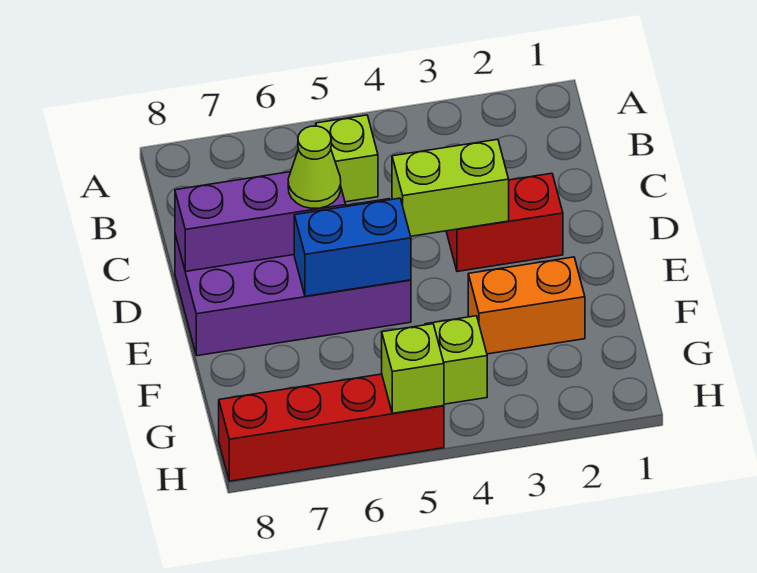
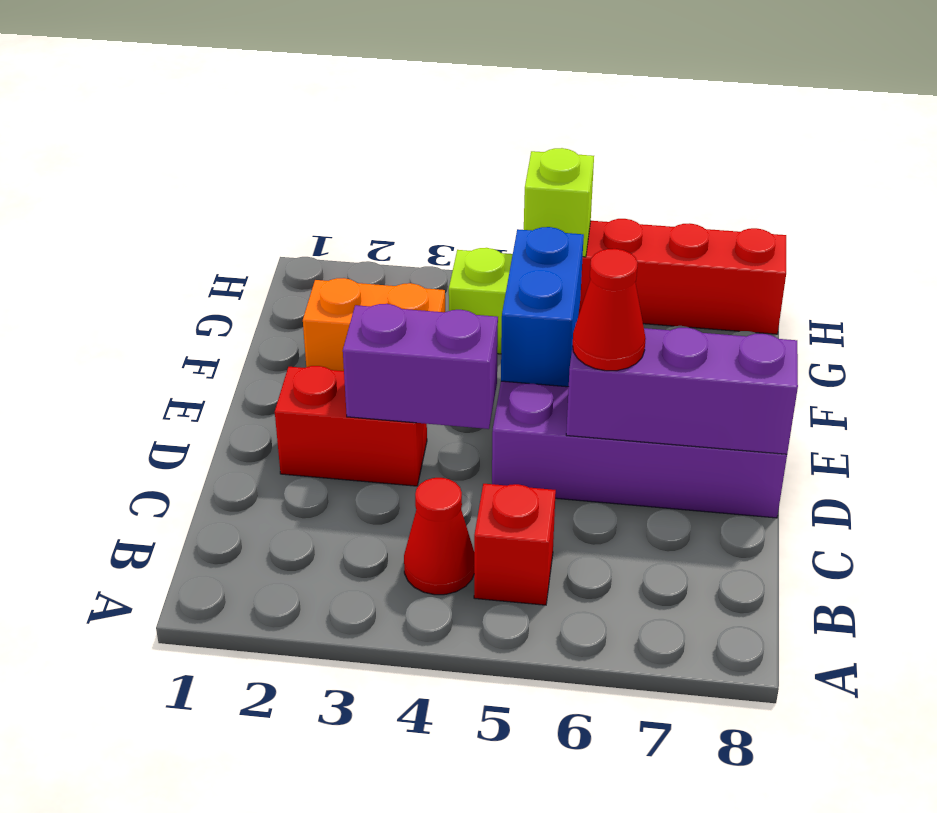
none -> red 1x1 cone [404,478,474,595]
lime 1x1 brick [316,115,378,202] -> red 1x1 brick [474,484,556,605]
lime 1x2 brick [392,139,509,236] -> purple 1x2 brick [343,304,498,429]
lime 1x1 cone [288,126,341,208] -> red 1x1 cone [573,249,646,371]
blue 1x2 brick [294,198,411,296] -> blue 1x2 brick turned to [501,227,584,387]

